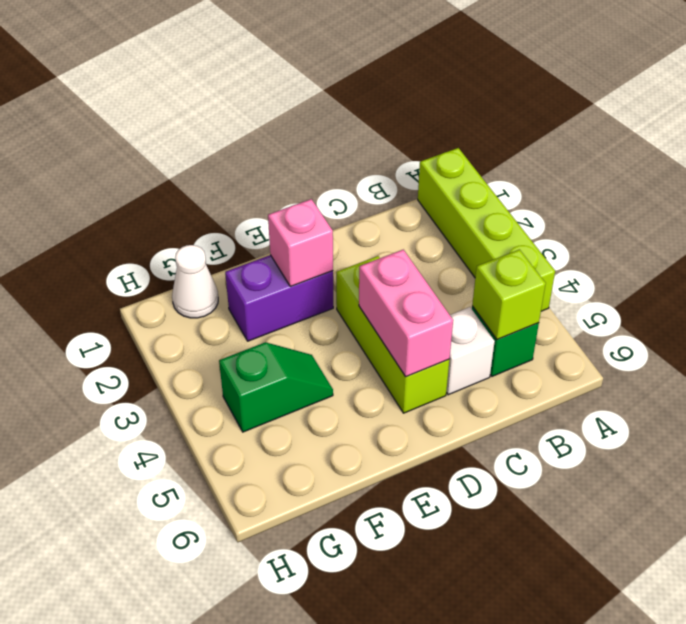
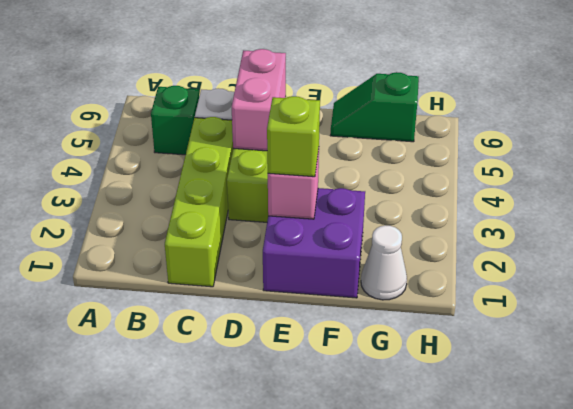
lime 1x4 brick [418,148,555,311] -> lime 1x4 brick moved to [165,117,233,287]
lime 1x1 brick [472,250,546,340] -> lime 1x1 brick moved to [267,96,320,177]
purple 1x2 brick [225,255,333,341] -> purple 2x2 brick [263,188,365,298]
green 1x2 slope [219,342,333,432] -> green 1x2 slope moved to [330,72,419,142]

